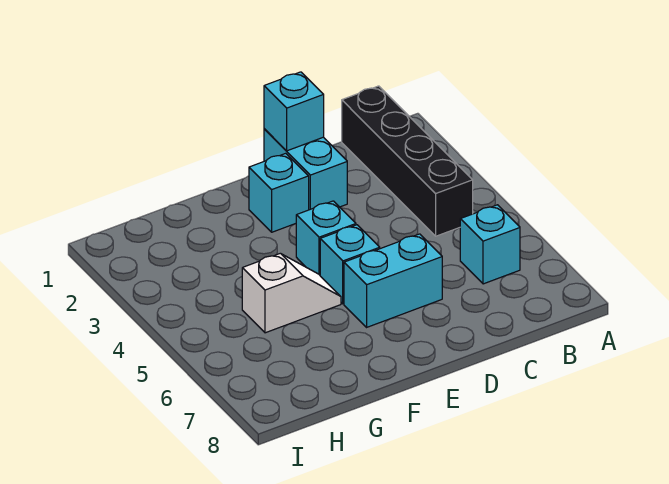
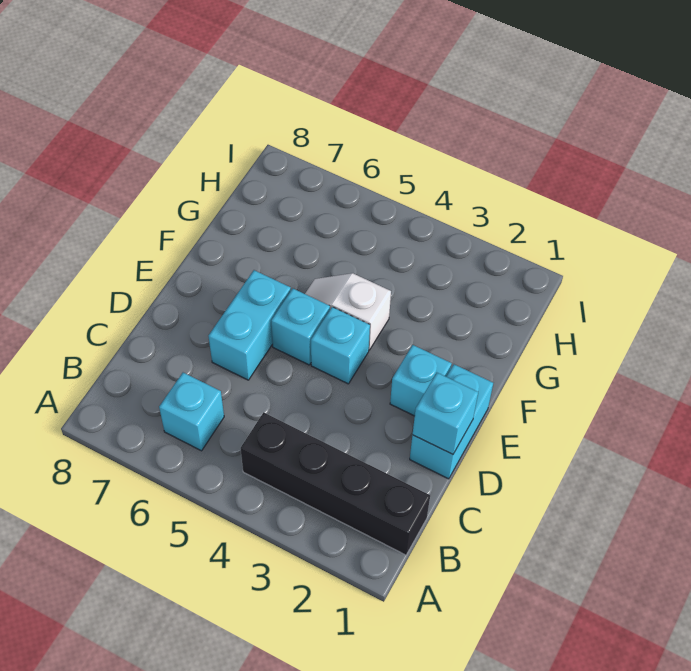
cyan 1x2 brick [264,129,347,210] -> cyan 1x2 brick turned to [410,364,493,479]
white 1x2 slope [242,253,341,333] -> white 1x2 slope turned to [305,273,391,350]

